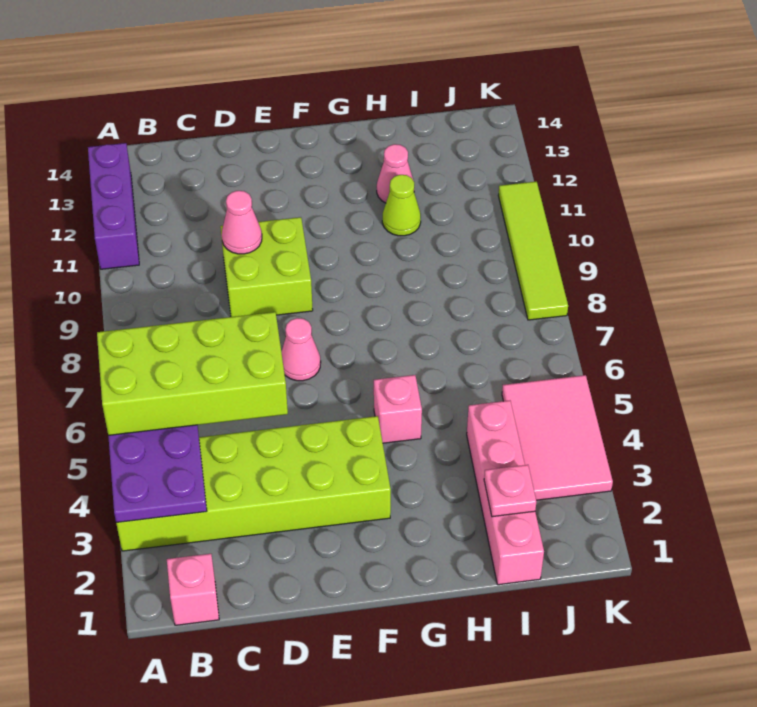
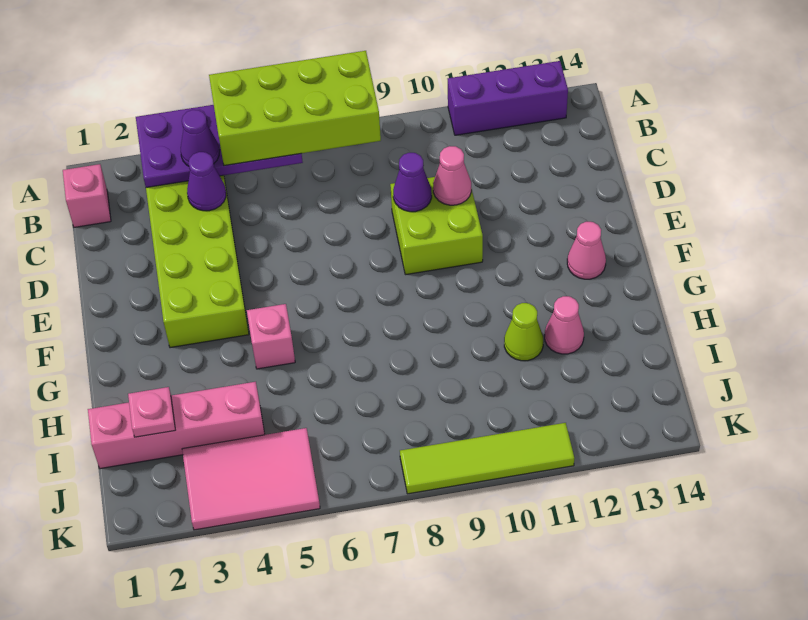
lime 2x4 brick [97,312,288,435] -> lime 2x4 brick turned to [209,51,381,166]
none -> purple 1x1 cone [181,110,219,166]
none -> purple 1x1 cone [187,152,226,211]
none -> purple 1x1 cone [393,153,432,212]
pink 1x1 cone [281,318,321,381] -> pink 1x1 cone moved to [567,222,606,279]

